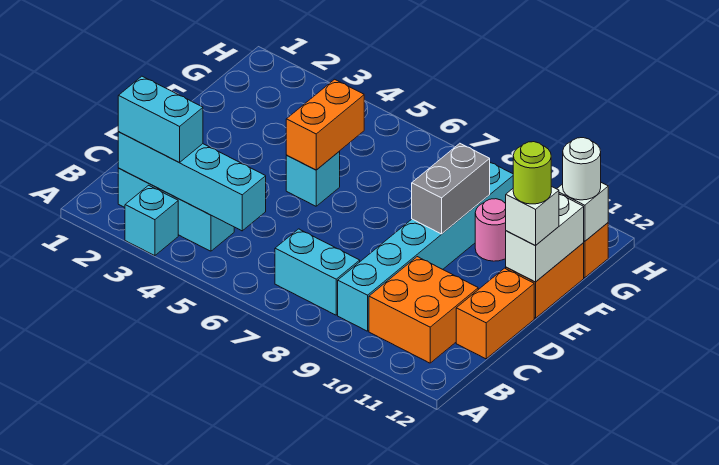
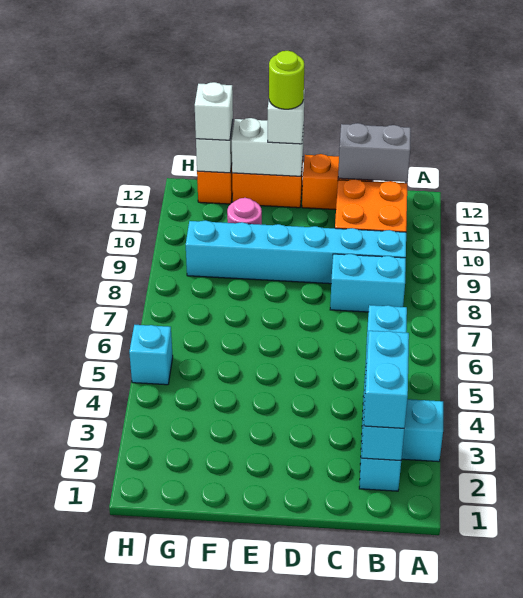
cyan 1x2 brick [275,229,360,315] -> cyan 1x2 brick turned to [330,254,406,312]
cyan 1x1 brick [286,151,340,206] -> cyan 1x1 brick moved to [129,325,173,385]
orange 1x2 brick [286,79,364,170] -> none
grey 1x2 brick [412,143,490,234] -> grey 1x2 brick moved to [338,123,411,182]
white 1x1 round brick [563,138,601,200] -> white 1x1 brick [195,82,233,140]

